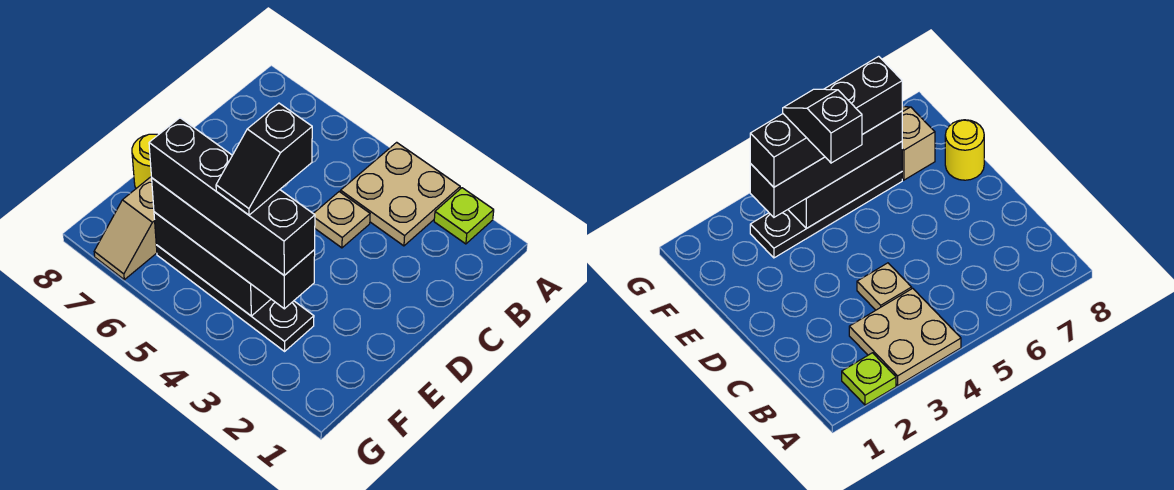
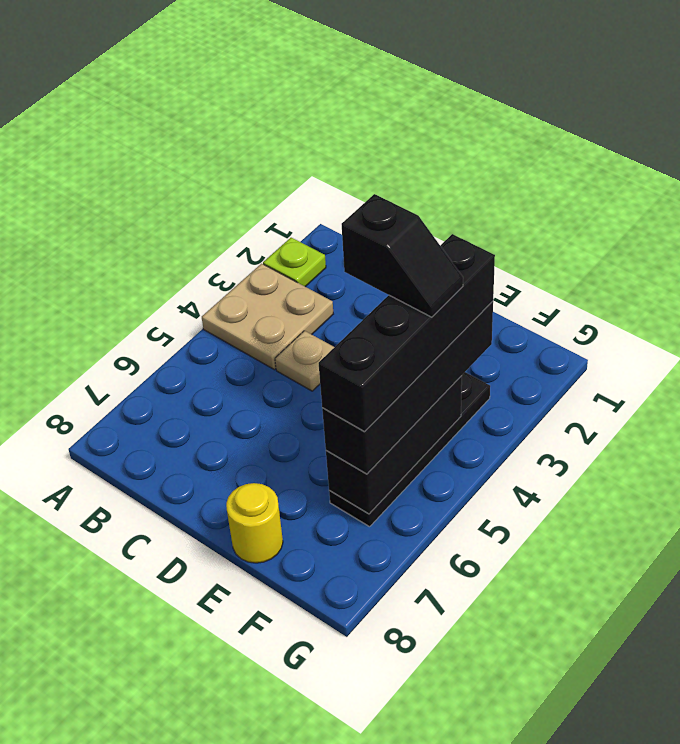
tan 1x2 slope [94,177,157,280] -> none

